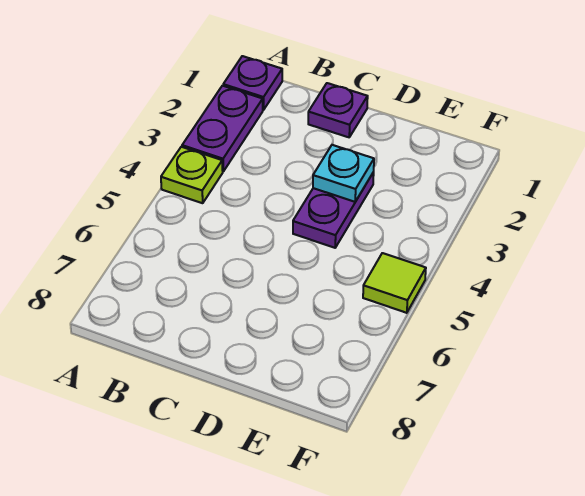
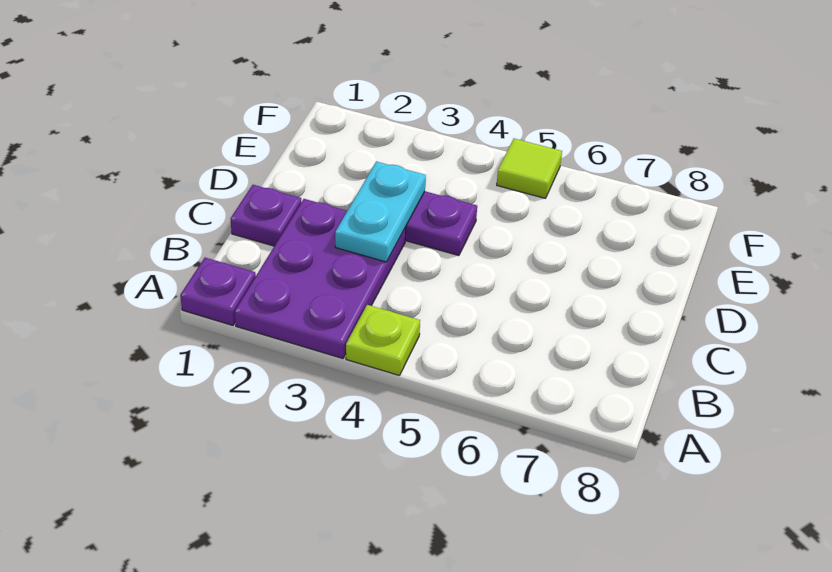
purple 1x2 plate [182,86,263,171] -> purple 2x3 plate [235,199,406,359]
cyan 1x1 plate [313,145,374,202] -> cyan 1x2 plate [335,162,426,262]

